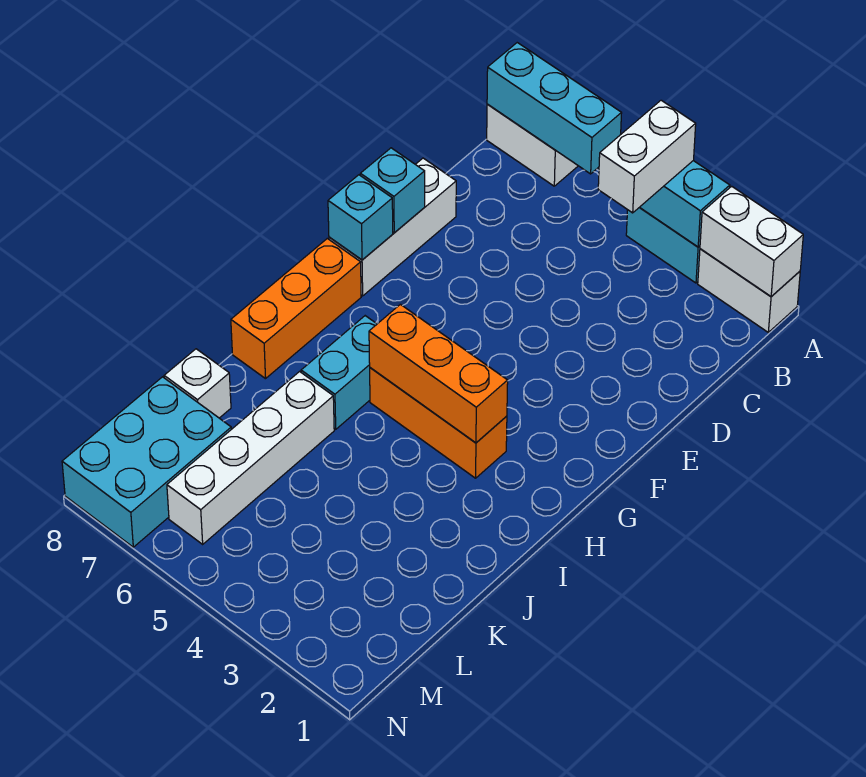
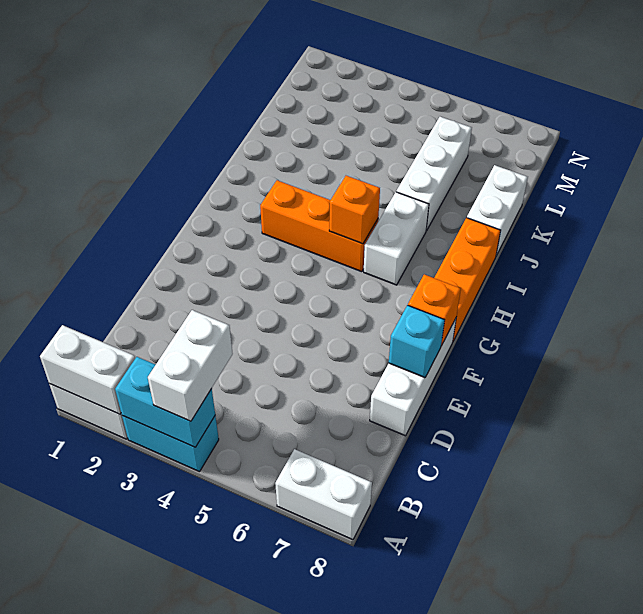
cyan 1x3 brick [487,43,622,174] -> none
cyan 1x1 brick [328,175,393,260] -> orange 1x1 brick [408,274,461,346]
orange 1x3 brick [369,304,508,443] -> orange 1x1 brick [329,176,380,244]
cyan 1x2 brick [301,316,377,429] -> white 1x2 brick [364,192,429,285]
white 1x4 brick [167,372,334,544] -> white 1x3 brick [396,117,472,231]
white 1x1 brick [164,349,231,418] -> white 1x2 brick [467,165,528,256]
cyan 2x3 brick [62,377,231,547] -> none

